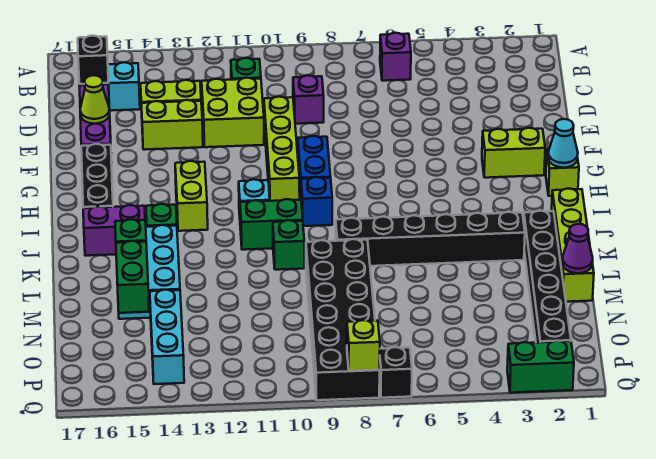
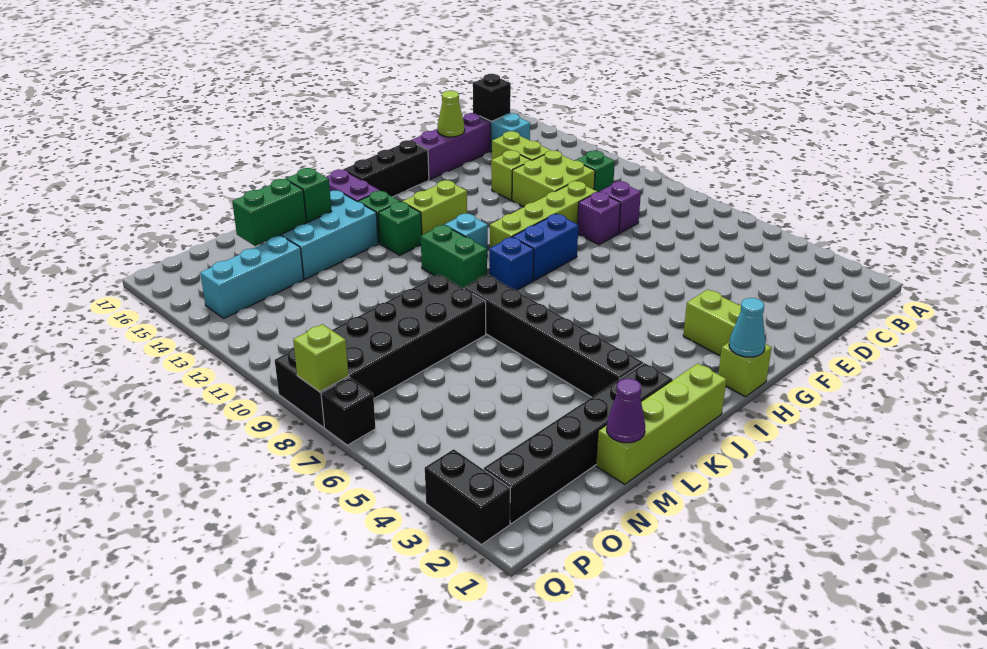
purple 1x1 brick [380,33,411,81] -> purple 1x1 brick moved to [578,192,621,245]
lime 1x2 brick [141,100,203,150] -> lime 1x1 brick [491,150,530,200]
green 1x1 brick [273,220,304,270] -> green 1x1 brick moved to [378,202,422,255]
green 1x2 brick [507,341,574,393] -> black 1x2 brick [425,449,510,545]

